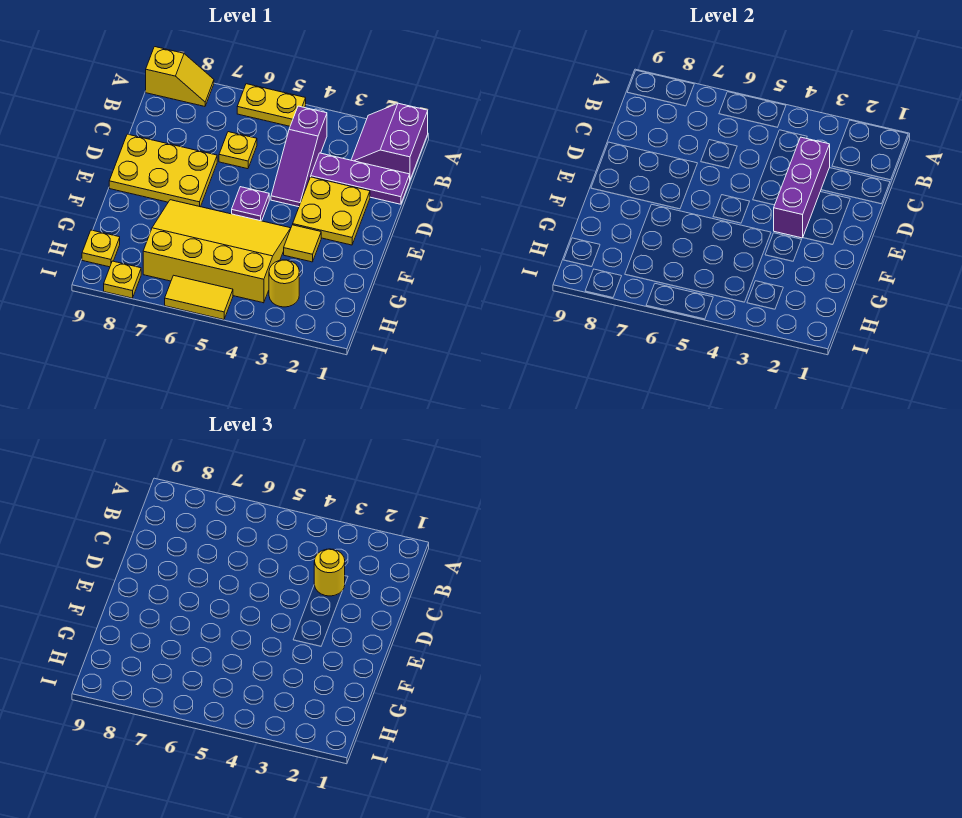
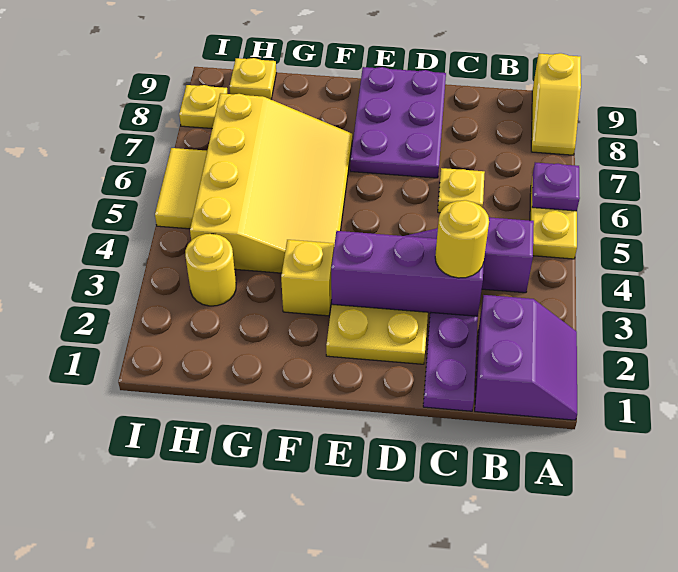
purple 2x2 slope [351,103,428,179] -> purple 2x2 slope turned to [475,295,577,420]
yellow 2x3 plate [109,134,217,207] -> purple 2x3 plate [350,67,446,178]
purple 1x1 plate [232,187,269,221] -> purple 1x1 plate moved to [532,163,580,211]
yellow 1x1 tile [284,225,321,262] -> yellow 1x1 brick [281,240,334,316]

